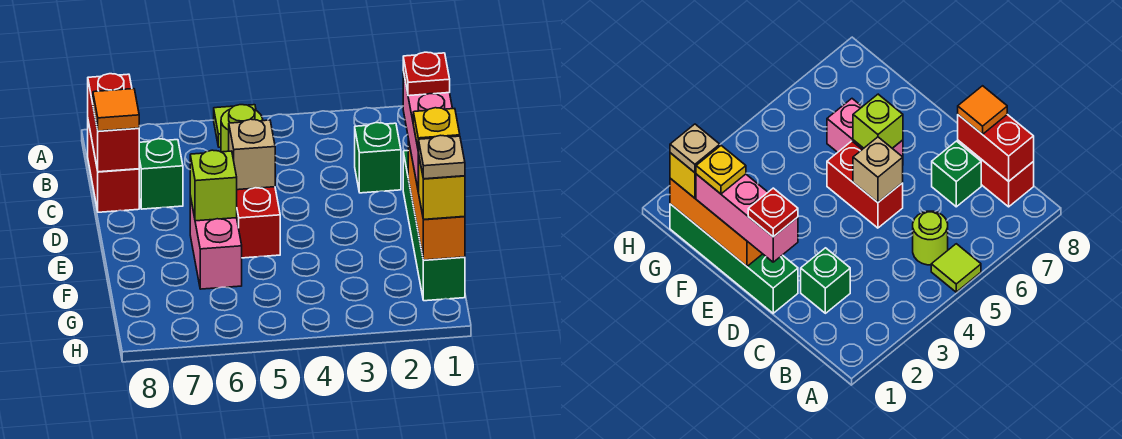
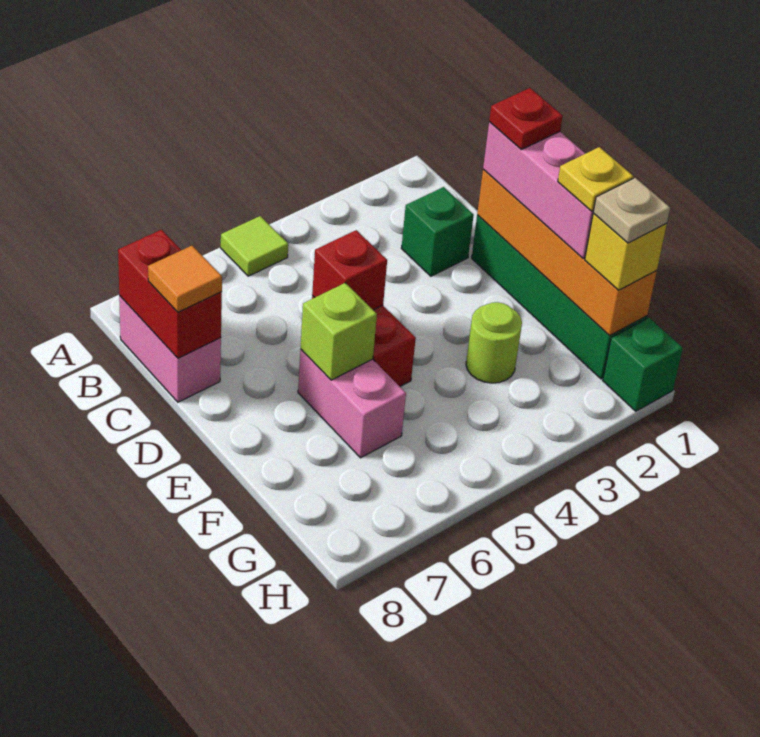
lime 1x1 round brick [221,105,263,152] -> lime 1x1 round brick moved to [466,302,522,383]
red 1x2 brick [88,122,139,212] -> pink 1x2 brick [119,296,221,402]
green 1x1 brick [139,139,183,209] -> green 1x1 brick moved to [603,318,683,411]
tan 1x1 brick [229,119,275,190] -> red 1x1 brick [312,230,387,310]
orange 1x3 brick [408,139,465,260] -> orange 1x4 brick [477,169,657,335]

